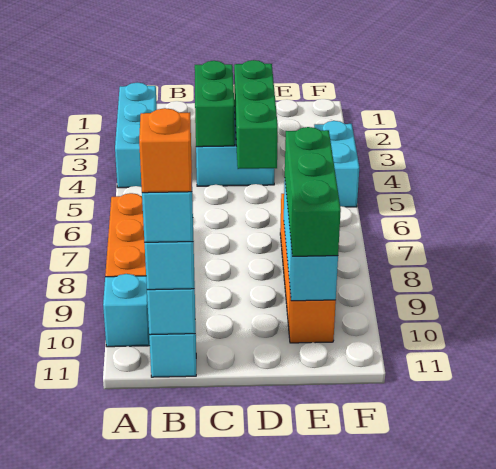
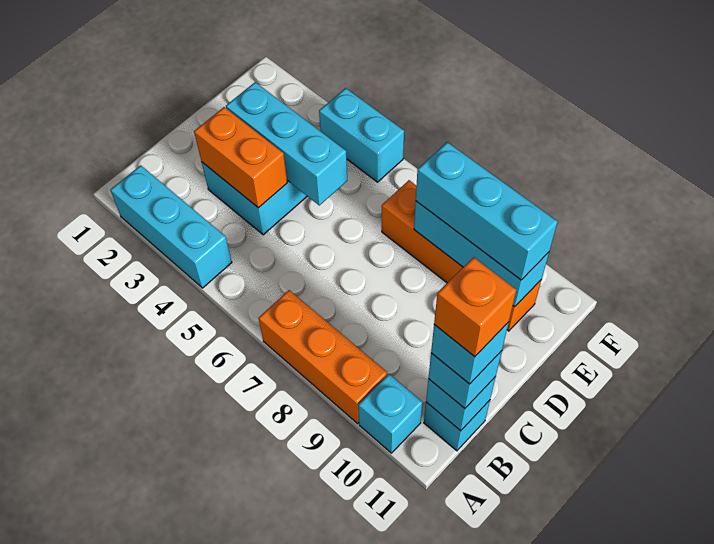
green 1x2 brick [195,61,235,147] -> orange 1x2 brick [194,107,287,208]
green 1x3 brick [234,60,278,169] -> cyan 1x3 brick [226,82,347,205]
green 1x3 brick [285,127,341,256] -> cyan 1x3 brick [416,142,558,280]

